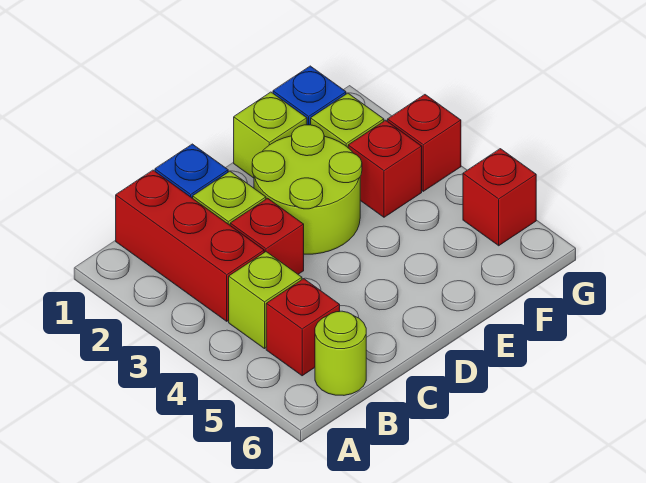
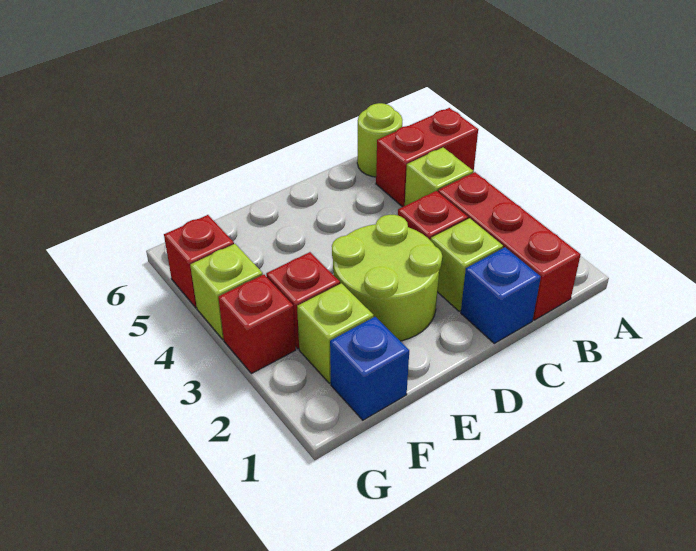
red 1x1 brick [266,279,340,376] -> red 1x2 brick [376,108,478,207]
lime 1x1 brick [234,92,307,178] -> lime 1x1 brick moved to [190,244,263,339]

